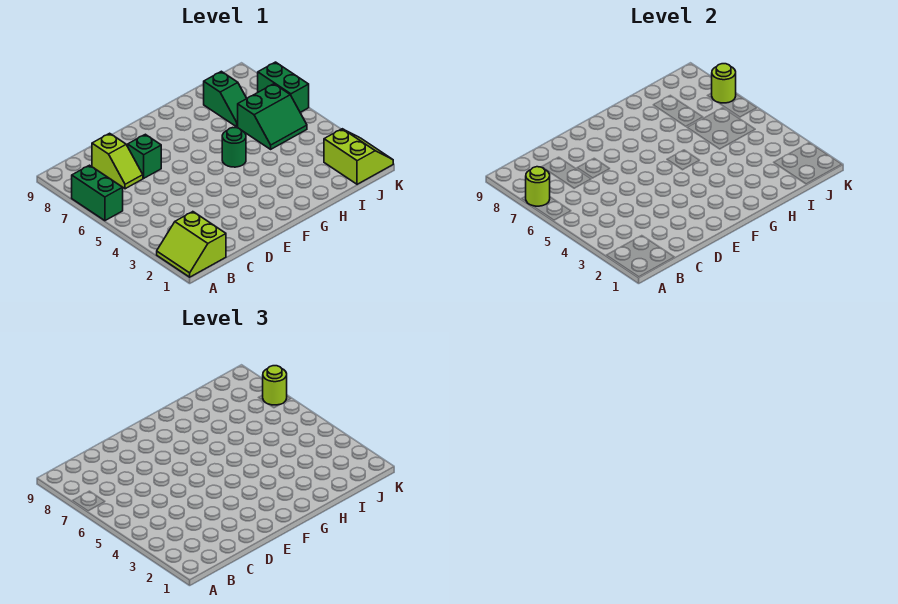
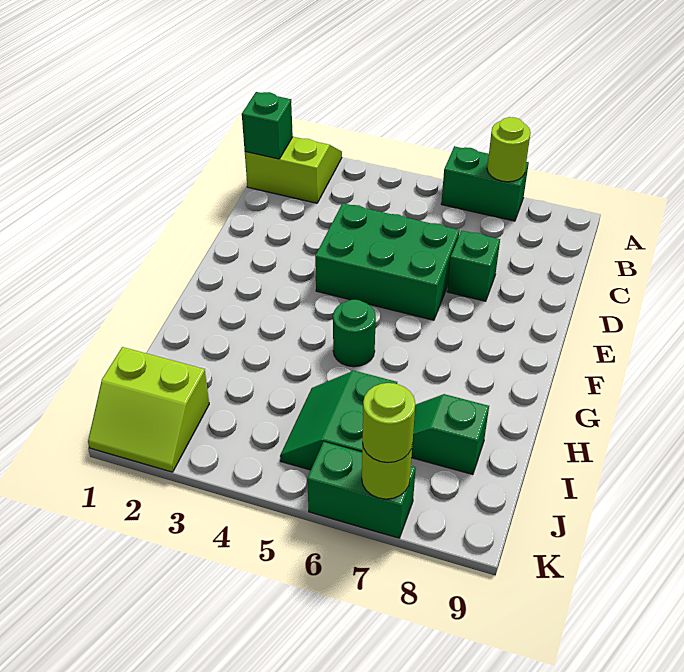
none -> green 1x1 brick [242,92,293,159]
lime 1x2 slope [92,133,143,189] -> none
none -> green 2x3 brick [315,203,459,320]

